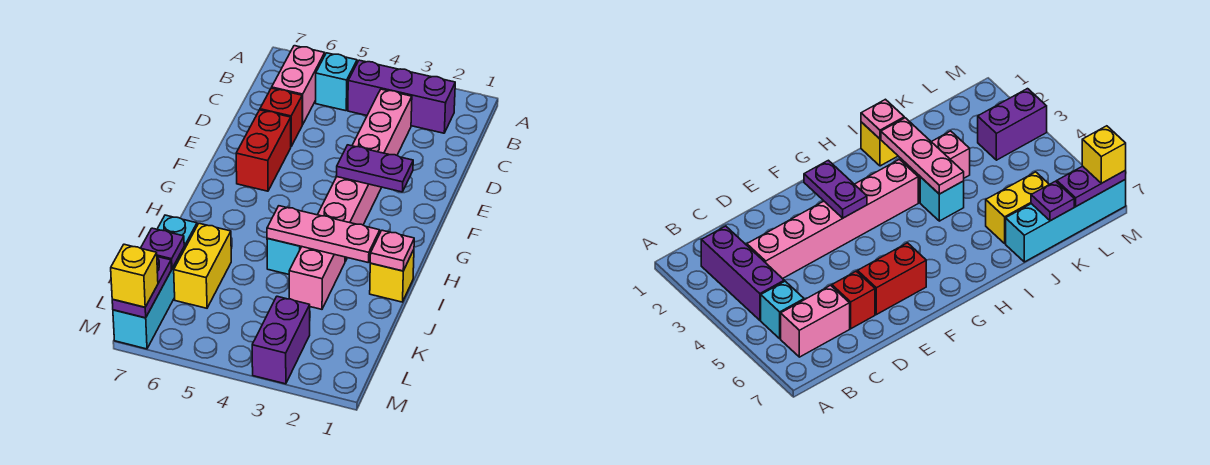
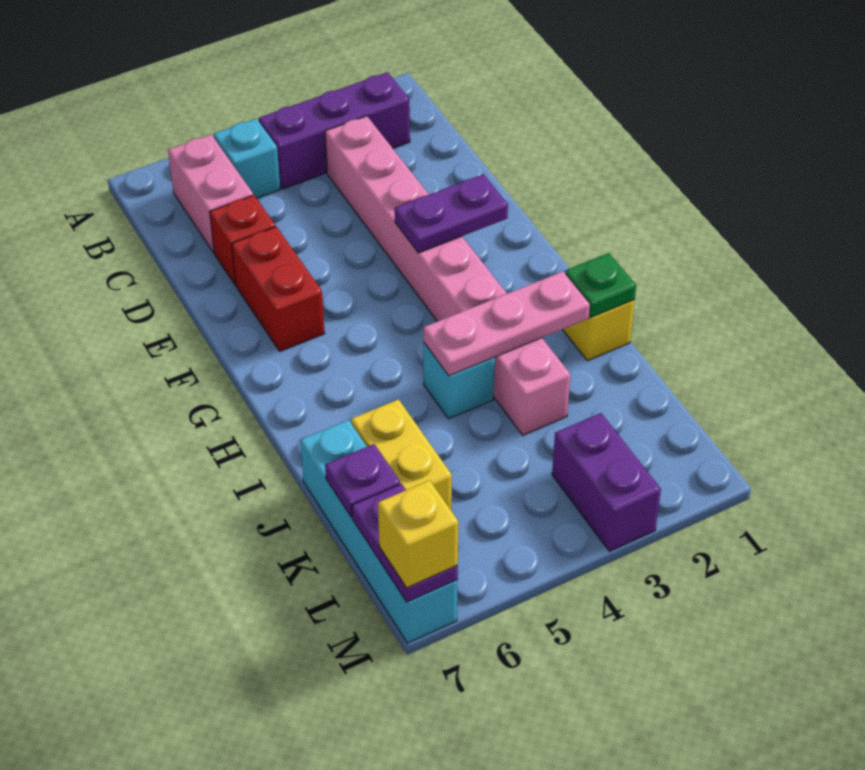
pink 1x1 plate [370,230,414,271] -> green 1x1 plate [565,253,636,317]

